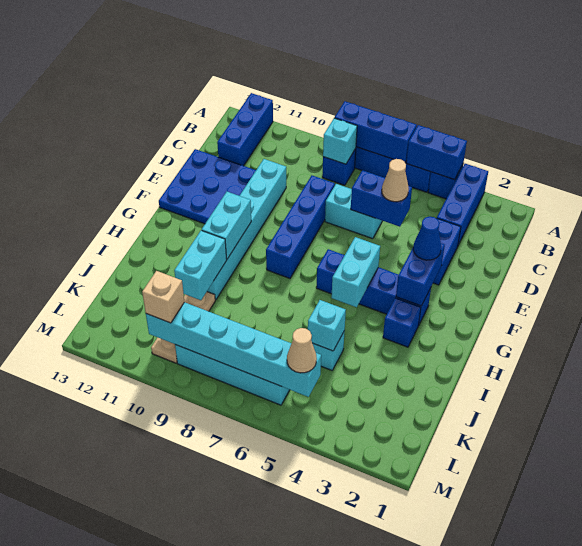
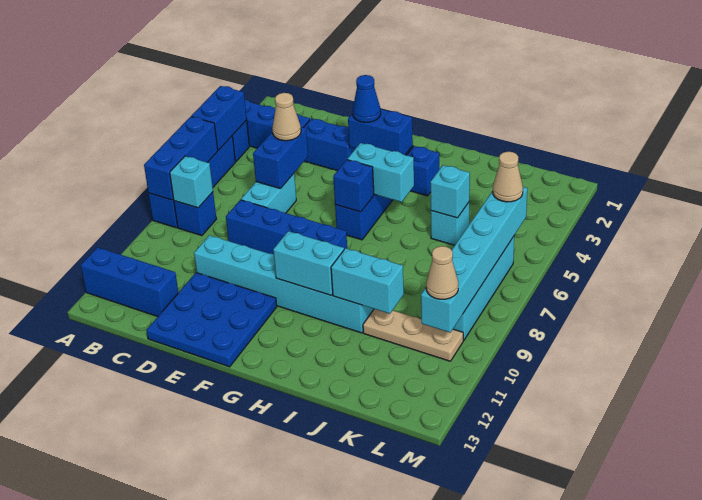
none -> blue 1x1 brick [333,160,374,212]
tan 1x1 brick [142,271,184,323] -> tan 1x1 cone [426,246,458,299]

